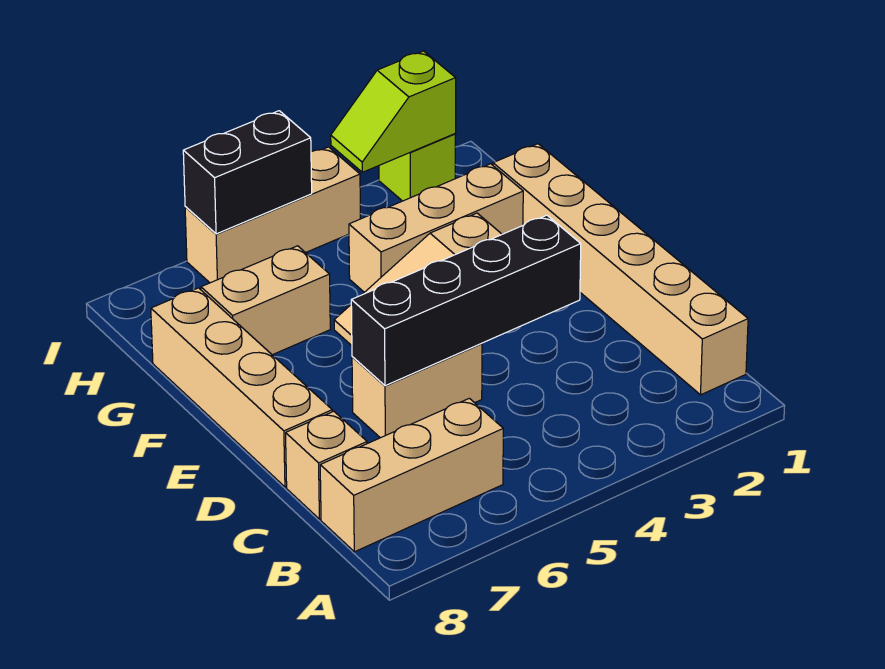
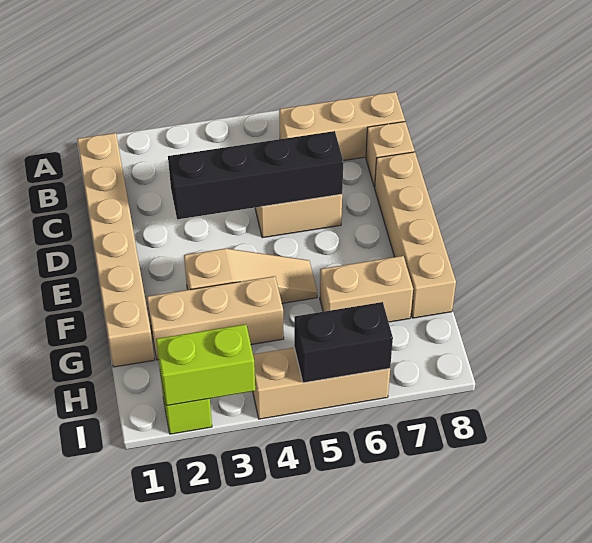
lime 1x2 slope [331,51,456,172] -> lime 1x2 brick [156,324,255,406]

